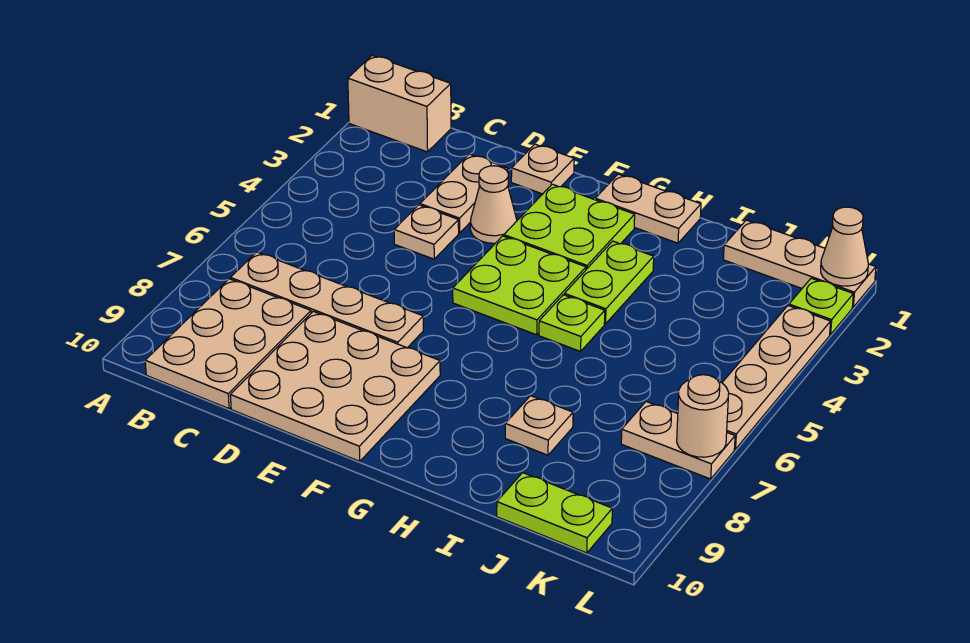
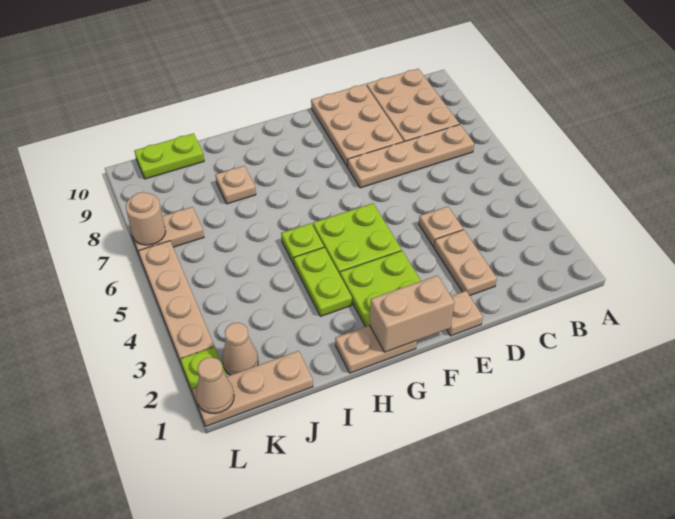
tan 1x2 brick [348,56,451,152] -> tan 1x2 brick moved to [369,276,454,352]
tan 3x3 plate [230,311,440,461] -> tan 2x3 plate [311,84,403,167]
tan 1x1 cone [470,166,517,243] -> tan 1x1 cone moved to [222,323,258,375]

